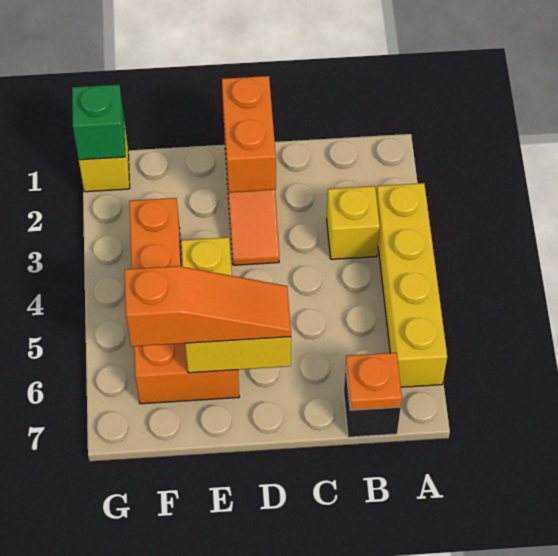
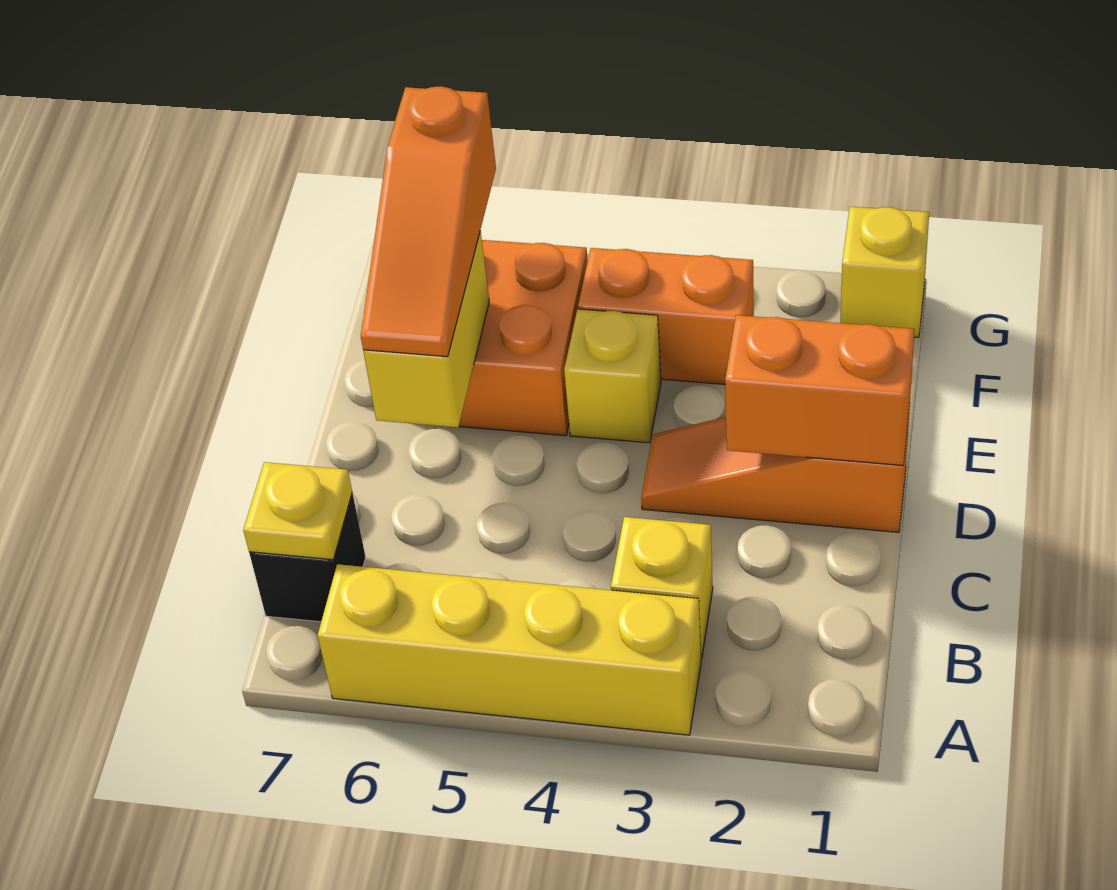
orange 1x1 plate [346,353,402,410] -> yellow 1x1 plate [243,462,352,560]
green 1x1 brick [72,85,125,160] -> none

